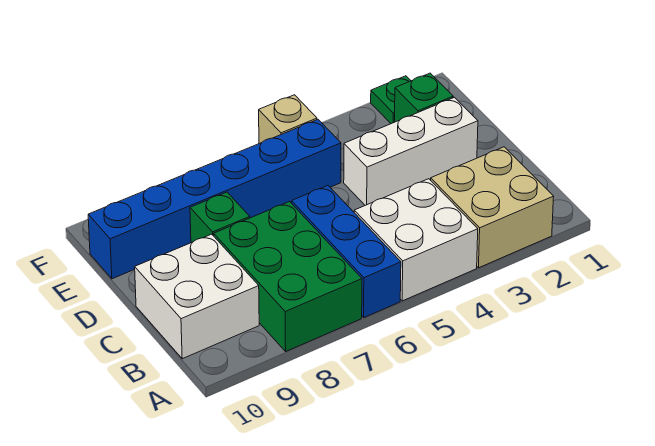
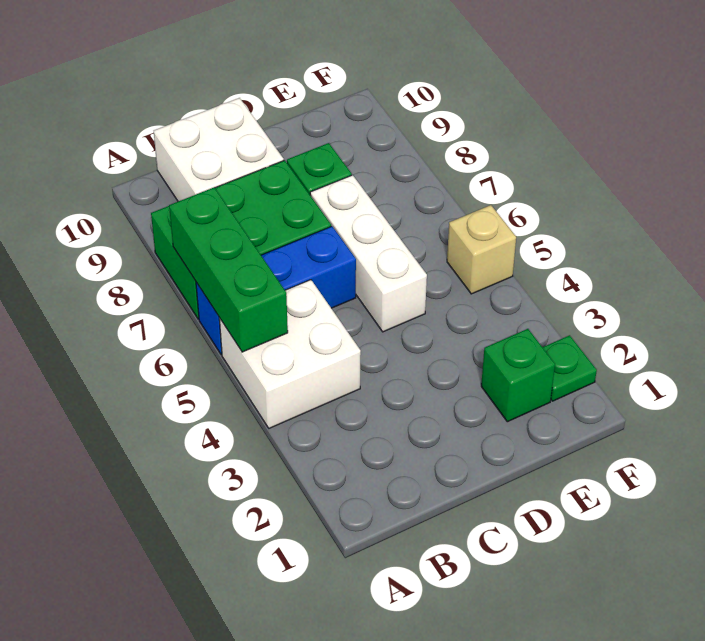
tan 2x2 brick [431,147,554,268] -> none
none -> green 1x3 brick [169,187,288,352]
white 1x3 brick [344,97,478,205] -> white 1x3 brick moved to [310,175,427,332]
blue 1x6 brick [88,120,341,279] -> none

